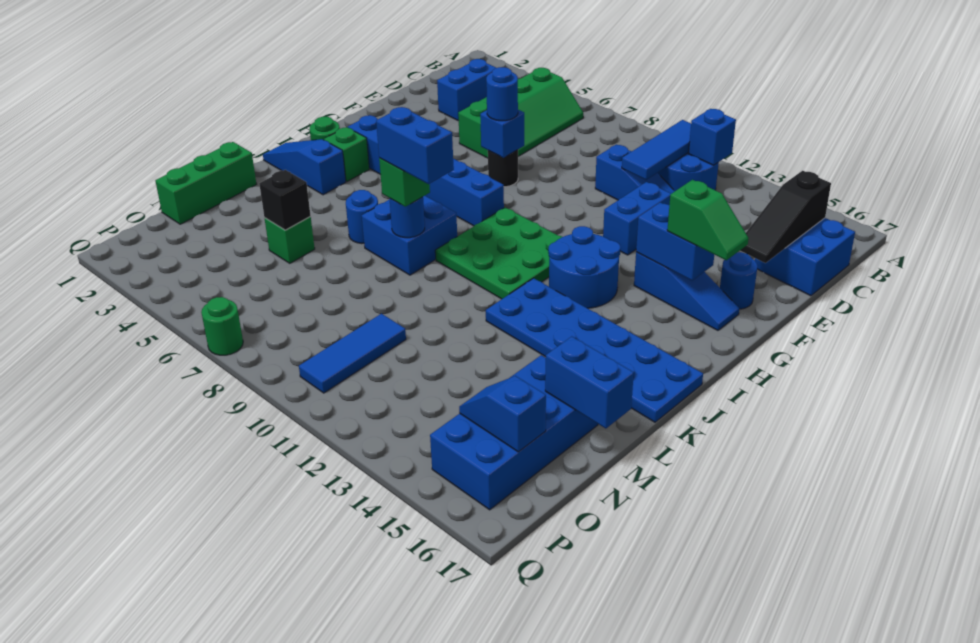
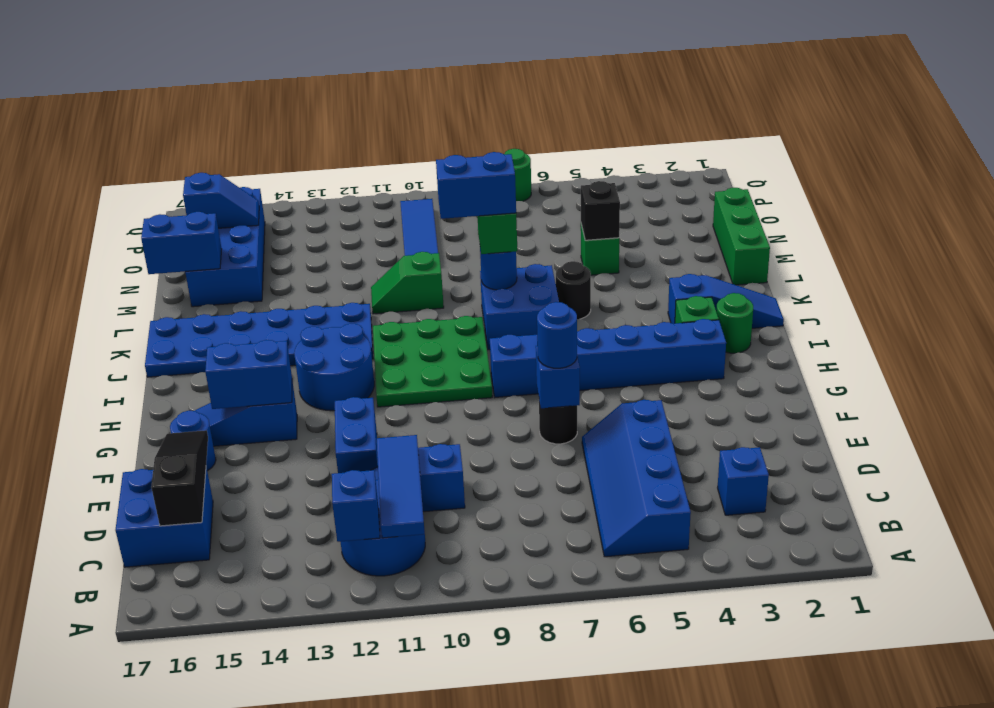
green 2x4 slope [458,68,583,158] -> blue 2x4 slope [582,400,691,557]
blue 1x2 brick [437,59,496,120] -> blue 1x1 brick [718,447,769,515]
green 1x2 slope [667,180,749,260] -> green 1x2 slope moved to [371,252,444,314]
blue 1x1 round brick [346,190,378,244] -> black 1x1 round brick [556,261,591,319]

